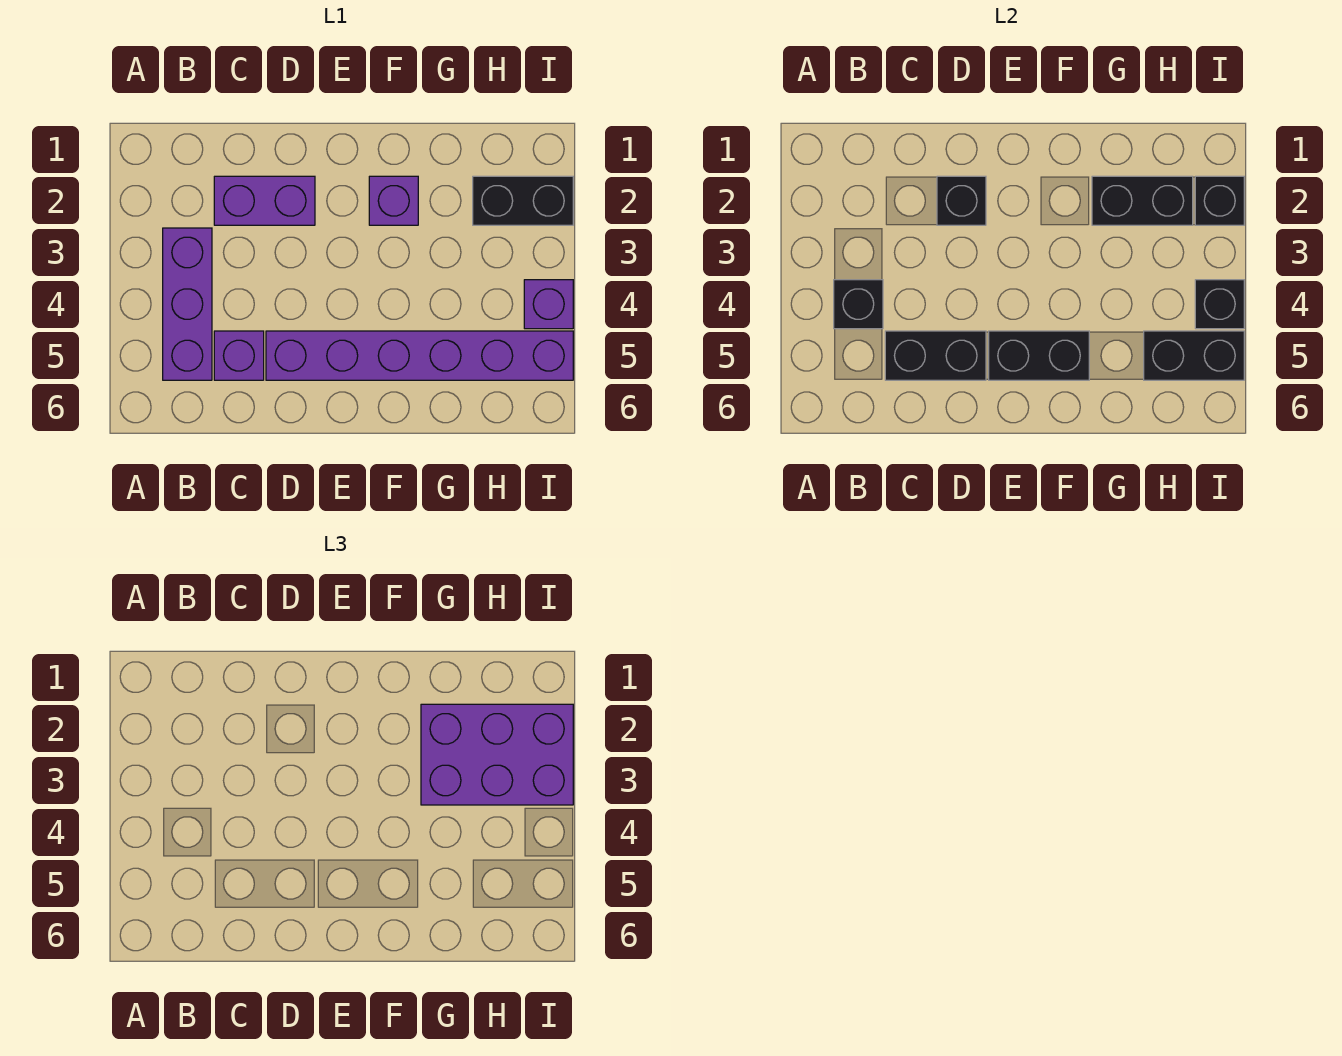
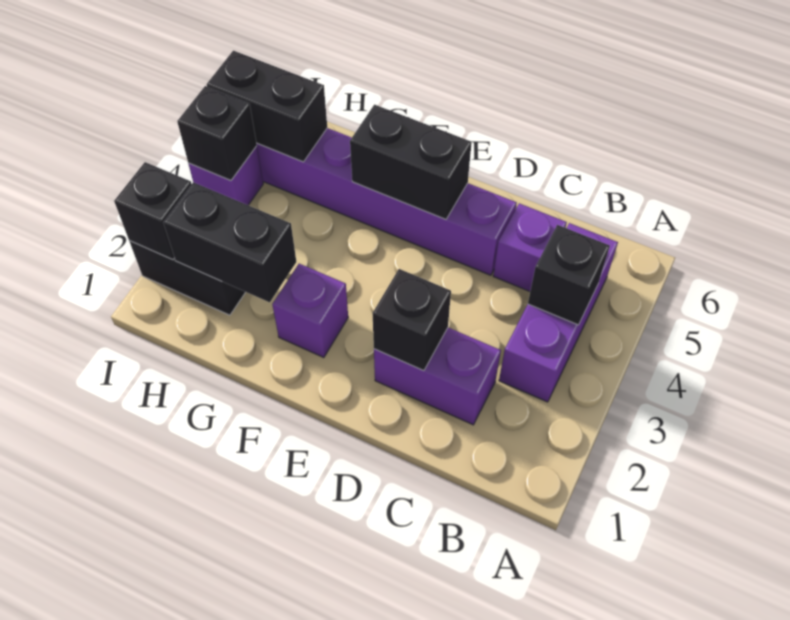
black 1x2 brick [885,331,986,380] -> none
purple 2x3 brick [421,704,573,805] -> none

